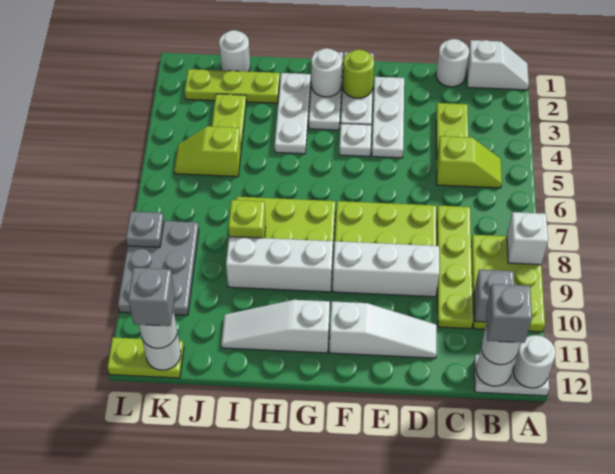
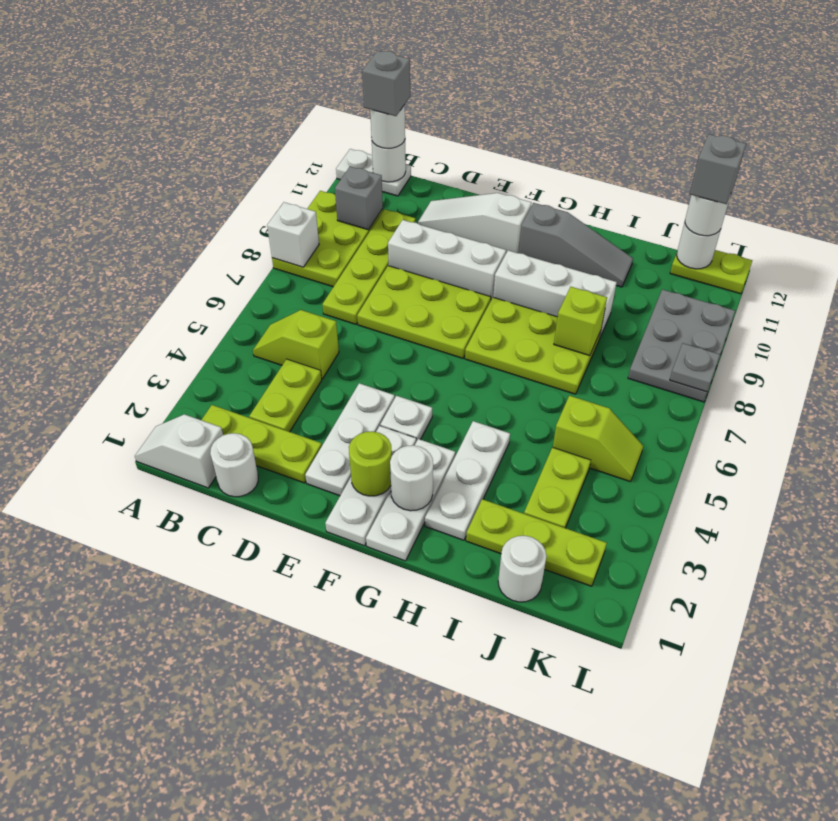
white 1x1 round brick [513,335,556,388] -> none
none -> lime 1x3 plate [202,405,322,483]
white 1x3 slope [221,300,330,353] -> grey 1x3 slope [519,203,633,287]

